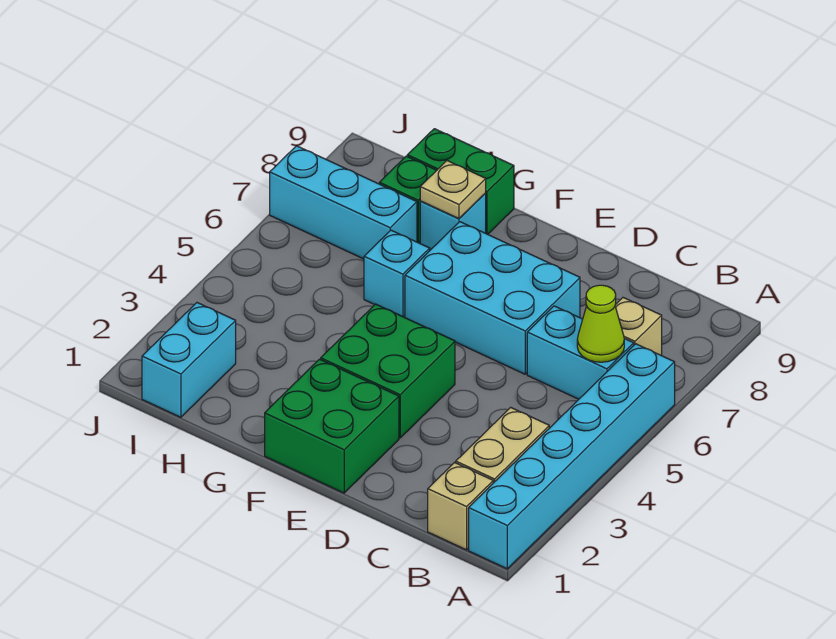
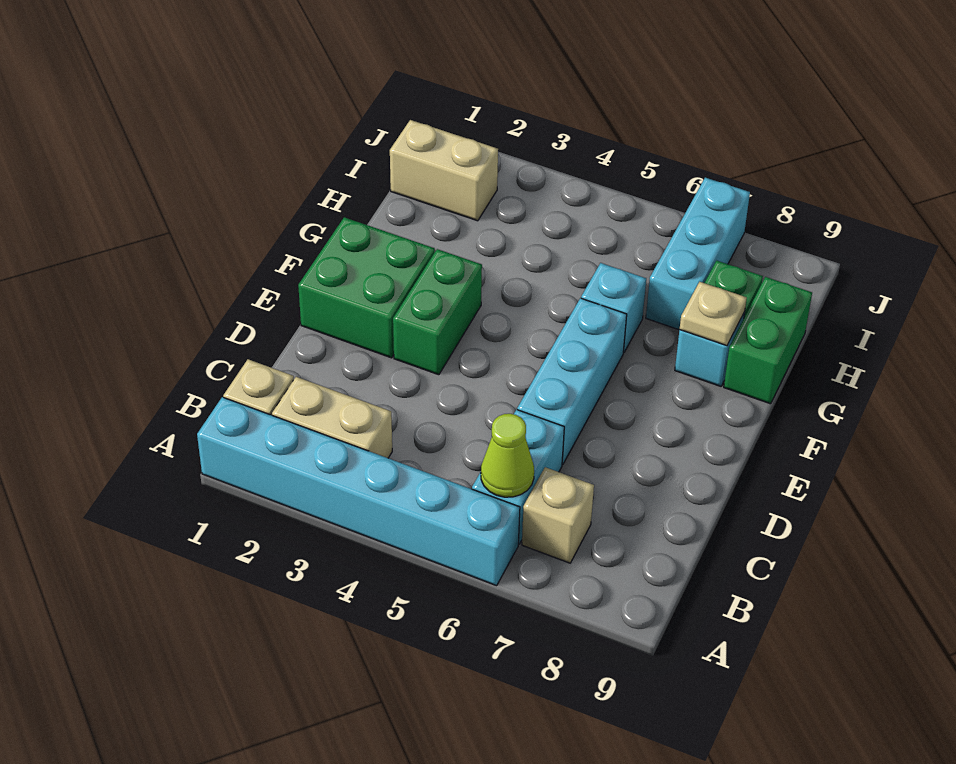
cyan 2x3 brick [405,222,580,374] -> cyan 1x3 brick [517,298,627,465]
green 2x2 brick [321,304,455,438] -> green 1x2 brick [393,249,482,375]
cyan 1x2 brick [142,303,236,417] -> tan 1x2 brick [390,120,498,221]

